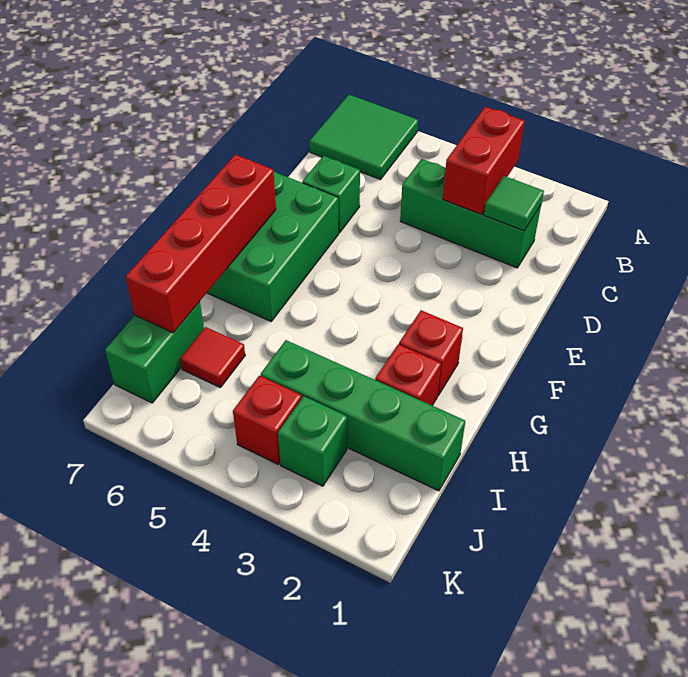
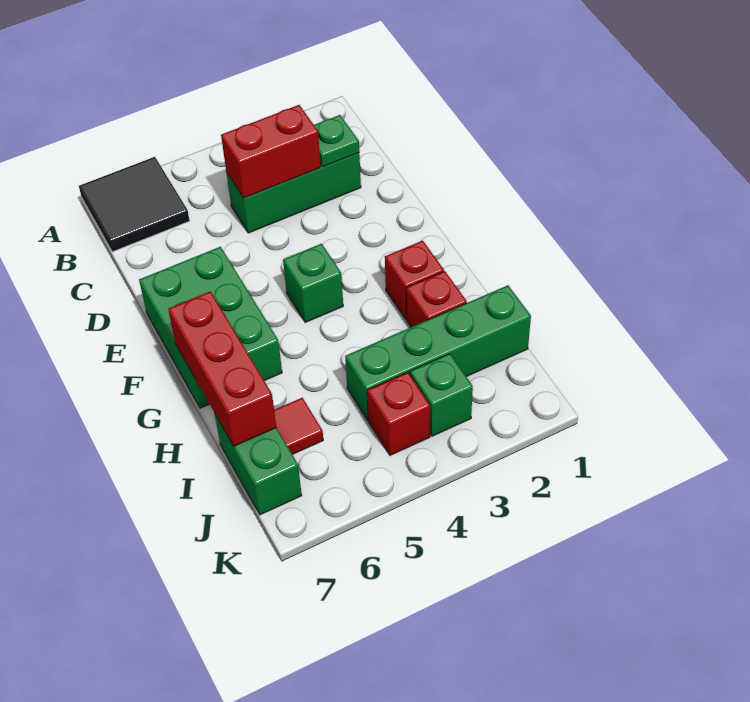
green 2x2 tile [310,95,418,180] -> black 2x2 tile [79,157,190,252]
red 1x2 brick [443,107,525,215] -> red 1x2 brick turned to [221,105,321,198]
green 1x1 tile [484,176,544,231] -> green 1x1 plate [314,115,359,167]
green 1x1 brick [302,156,360,233] -> green 1x1 brick moved to [283,244,343,322]
red 1x4 brick [126,154,276,333] -> red 1x3 brick [168,291,276,446]

